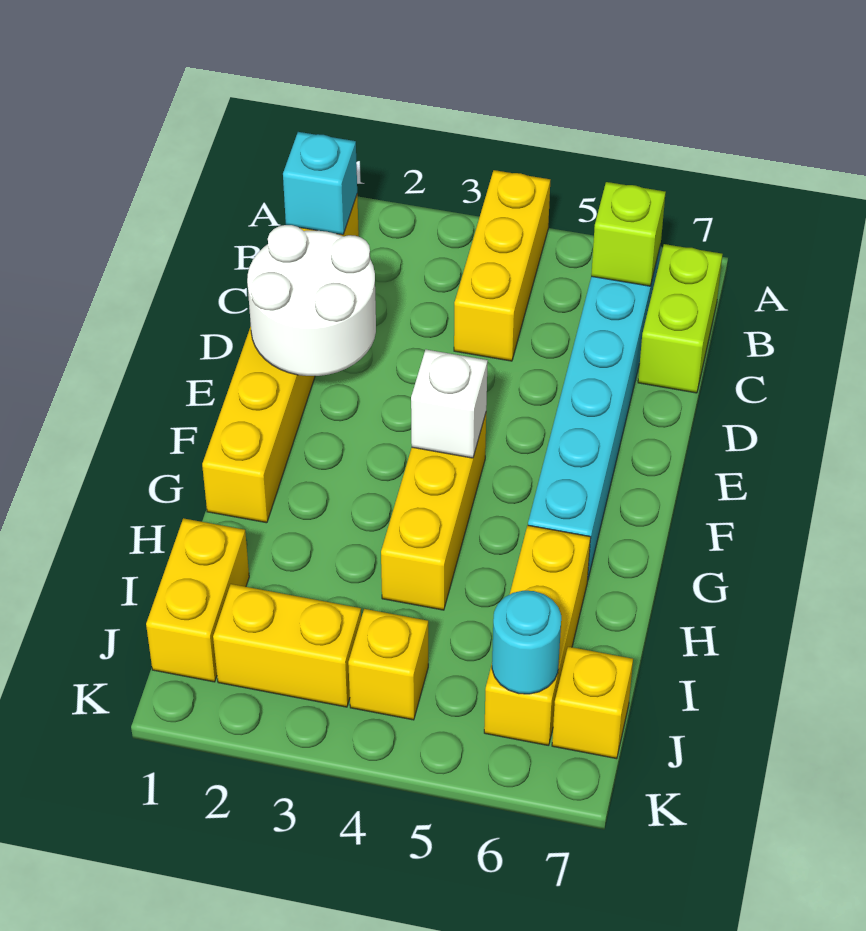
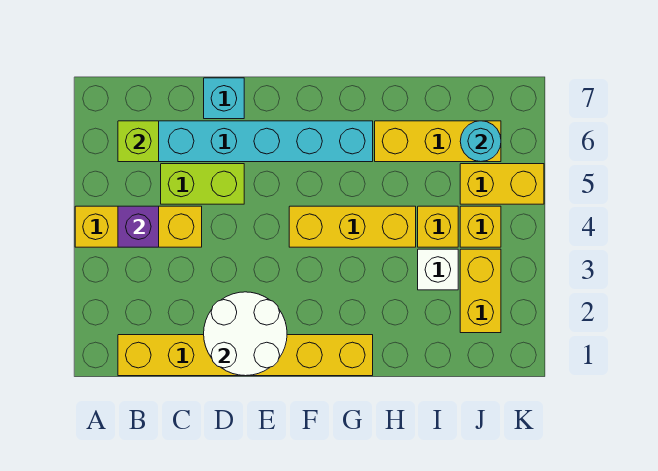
cyan 1x1 brick [283,132,357,235] -> cyan 1x1 brick moved to [204,78,244,119]
none -> purple 1x1 brick [118,206,159,247]
lime 1x2 brick [638,244,722,393] -> lime 1x2 brick moved to [161,164,244,204]
white 1x1 brick [411,350,488,458] -> white 1x1 brick moved to [418,249,458,290]
yellow 1x2 brick [146,518,249,682] -> yellow 1x2 brick moved to [460,164,544,204]
yellow 1x1 brick [552,647,633,759] -> yellow 1x1 brick moved to [418,206,458,247]

